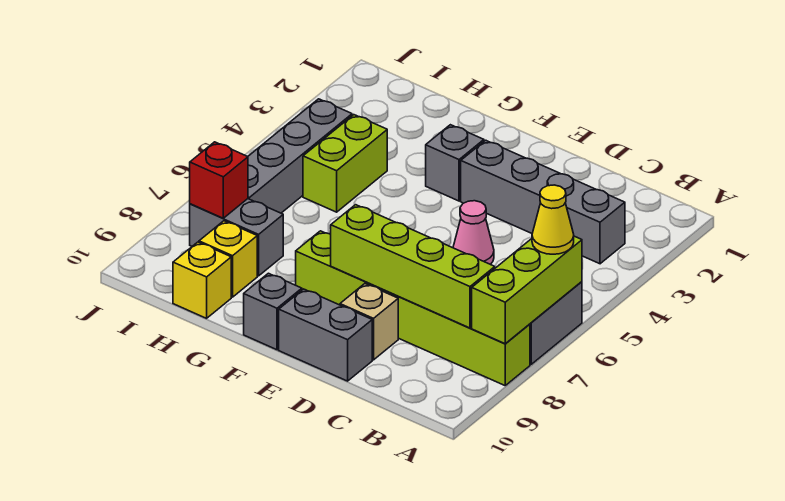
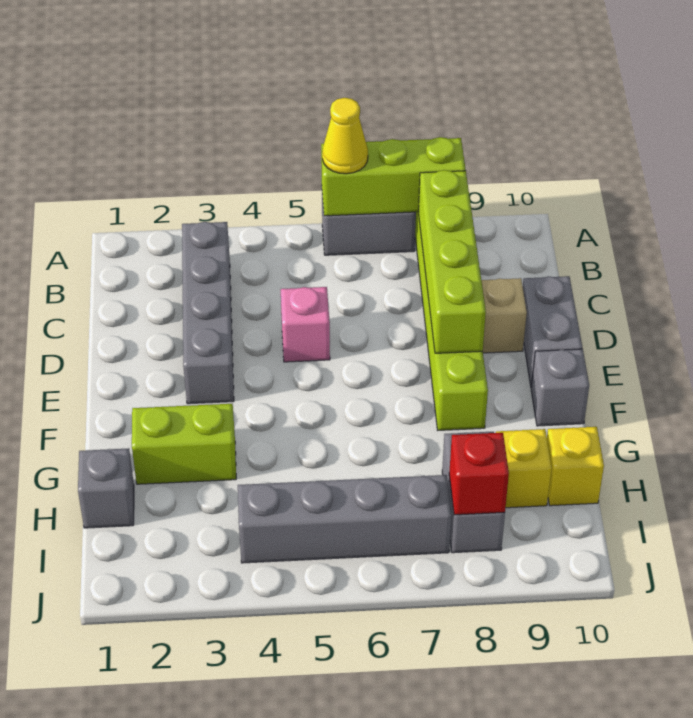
pink 1x1 cone [453,201,494,264] -> pink 1x1 brick [281,287,330,362]
grey 1x1 brick [426,125,484,201] -> grey 1x1 brick moved to [78,448,134,528]
lime 1x2 brick [303,115,387,212] -> lime 1x2 brick moved to [132,404,236,484]

